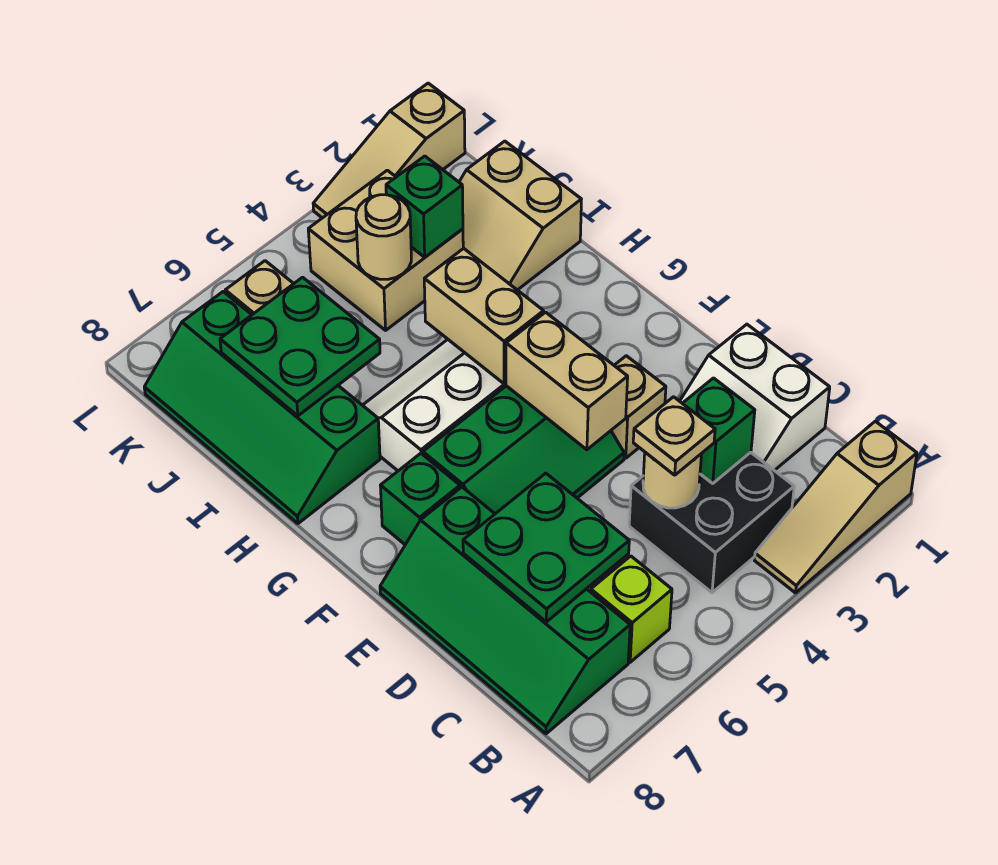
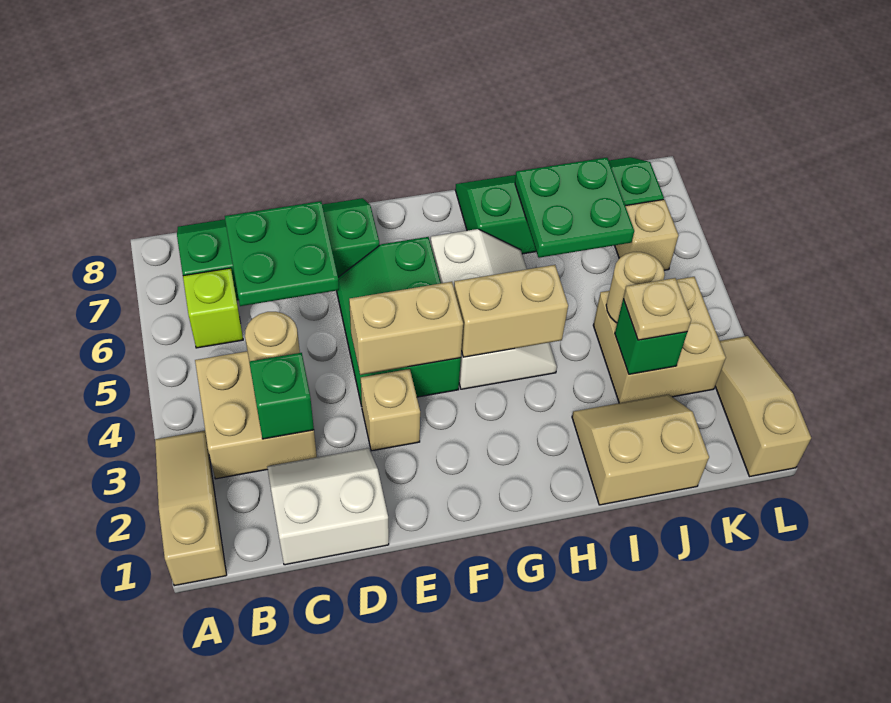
black 2x2 brick [629,452,794,593] -> tan 2x2 brick [195,351,317,479]
tan 1x1 plate [633,397,715,475] -> tan 1x1 plate moved to [623,278,691,340]
green 1x1 brick [380,453,460,545] -> none

